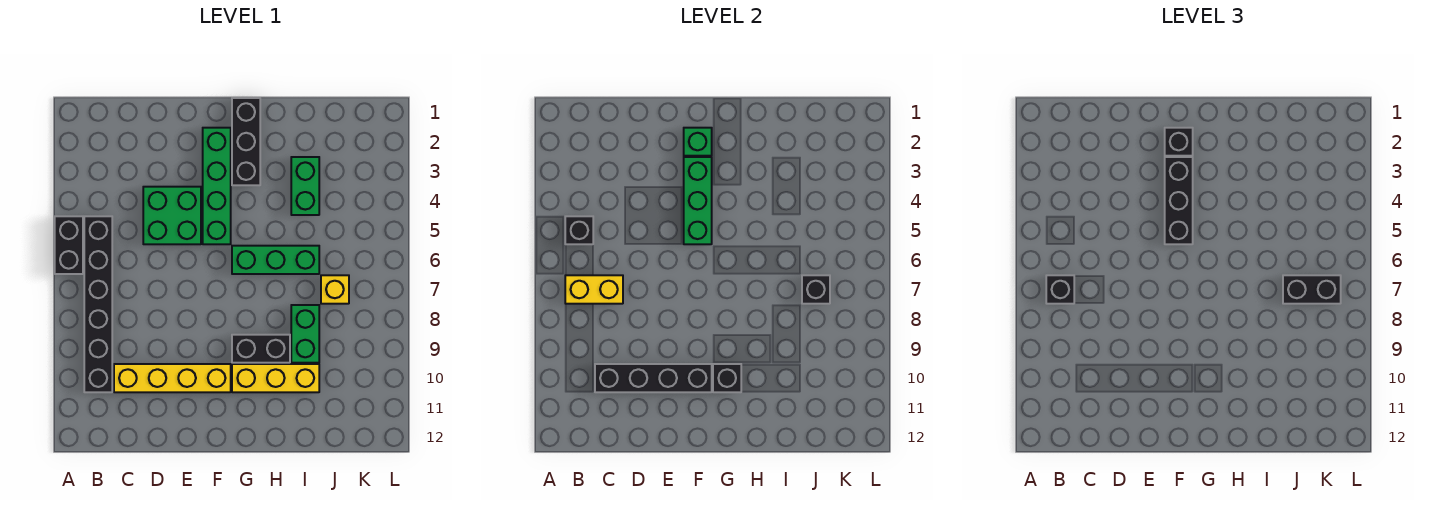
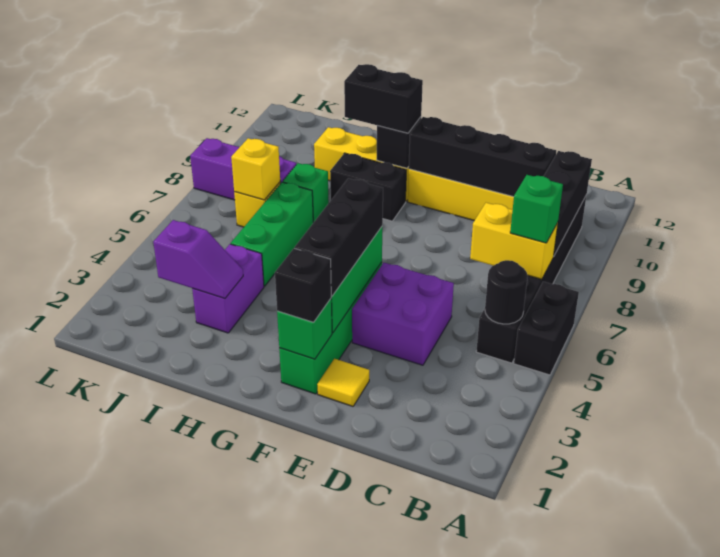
black 1x1 brick [565,216,593,244] -> black 1x1 round brick [485,260,528,324]
black 1x1 brick [1046,275,1074,304] -> green 1x1 brick [510,175,563,243]
green 2x2 brick [143,187,201,244] -> purple 2x2 brick [352,263,454,365]
none -> yellow 1x1 tile [317,359,369,406]
black 1x3 brick [232,98,260,185] -> black 1x3 brick moved to [544,151,592,255]
green 1x3 brick [232,246,319,274] -> green 1x3 brick turned to [231,182,313,286]
green 1x2 brick [291,157,319,215] -> purple 1x2 brick [192,244,264,333]
none -> purple 1x2 slope [153,220,243,299]
green 1x2 brick [291,305,319,363] -> green 1x1 brick [283,163,329,223]
black 1x1 brick [802,275,830,304] -> yellow 1x1 brick [231,138,280,200]
black 1x2 brick [1283,275,1341,304] -> black 1x2 brick moved to [344,64,423,133]
none -> purple 1x3 brick [190,138,297,200]

